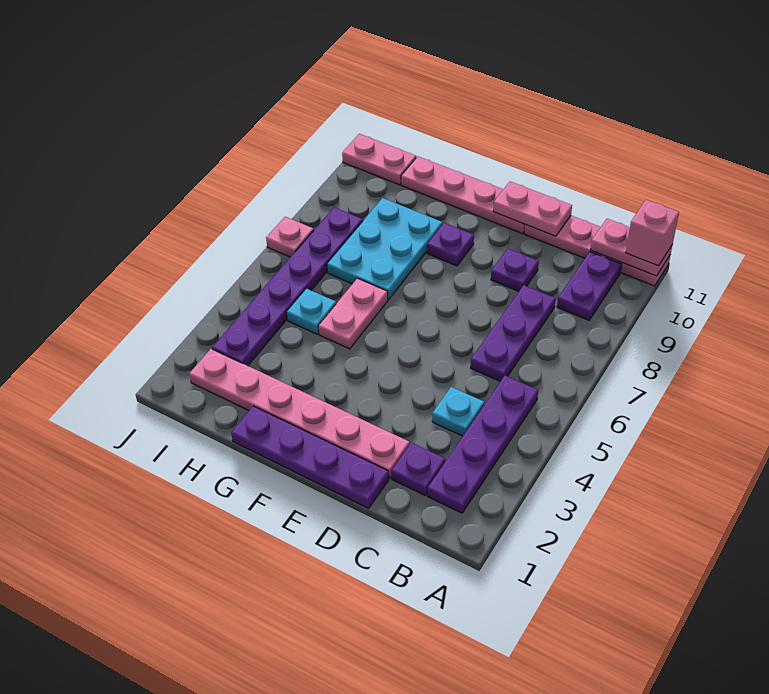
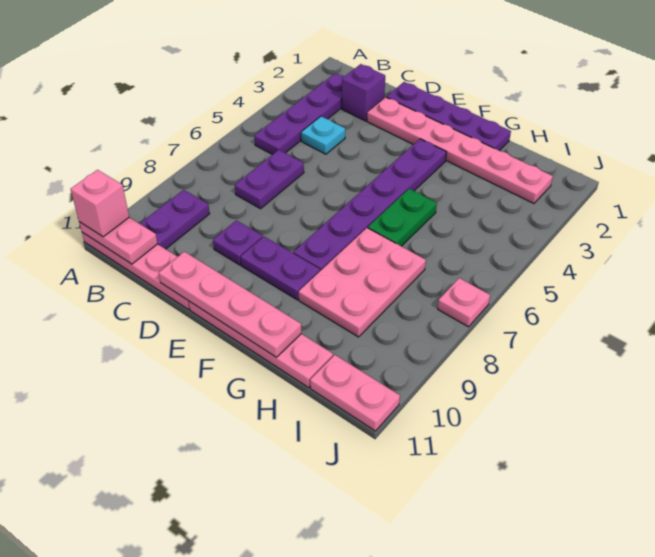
purple 1x1 plate [391,443,445,496] -> purple 1x1 brick [342,64,385,121]
purple 1x3 plate [471,285,555,381] -> purple 1x2 plate [235,150,304,209]
pink 1x2 plate [493,182,572,236] -> pink 1x4 plate [159,252,301,357]
purple 1x1 plate [427,223,474,266] -> purple 1x2 plate [241,237,320,300]
pink 1x2 plate [318,278,388,349] -> green 1x2 plate [368,189,437,246]
cyan 2x3 plate [327,198,442,299] -> pink 2x3 plate [299,228,426,337]
cyan 1x1 plate [287,289,336,334] -> none
purple 1x6 plate [212,207,363,366] -> purple 1x6 plate moved to [293,139,447,271]

